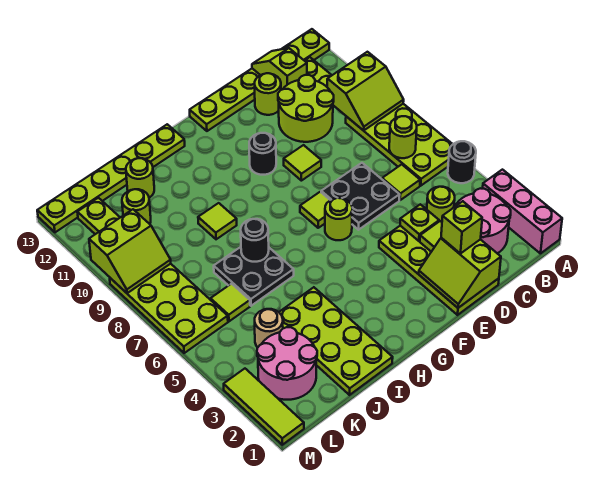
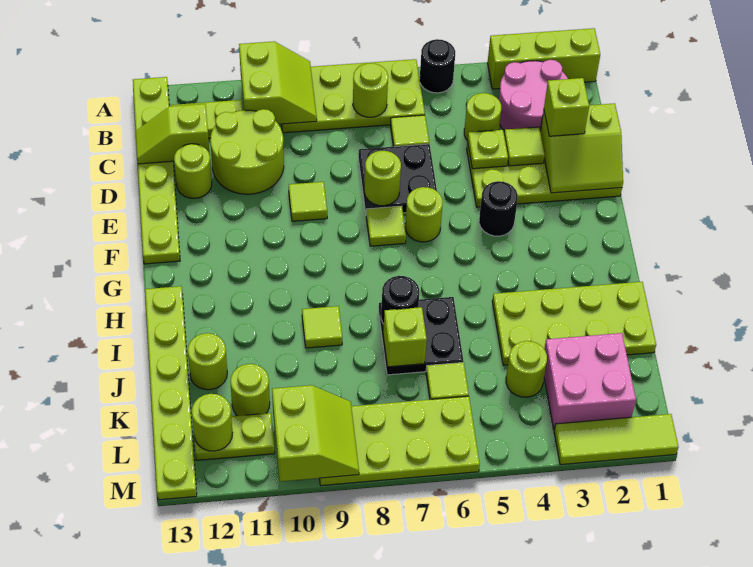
pink 1x3 brick [483,170,562,253] -> lime 1x3 brick [487,28,600,89]
none -> lime 1x1 round brick [364,151,401,206]
black 1x1 round brick [249,133,276,175] -> black 1x1 round brick moved to [479,181,518,236]
none -> lime 1x1 brick [383,307,427,367]
pink 2x2 round brick [257,327,317,400] -> pink 2x2 brick [544,333,636,429]
tan 1x1 round brick [255,309,283,347] -> lime 1x1 round brick [506,341,547,397]
none -> lime 1x1 round brick [192,394,233,451]

